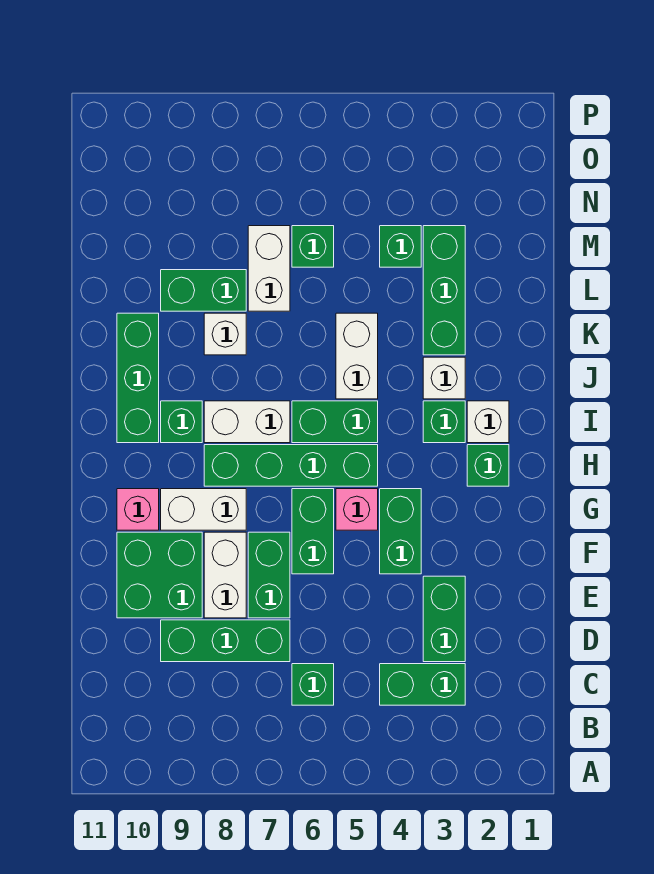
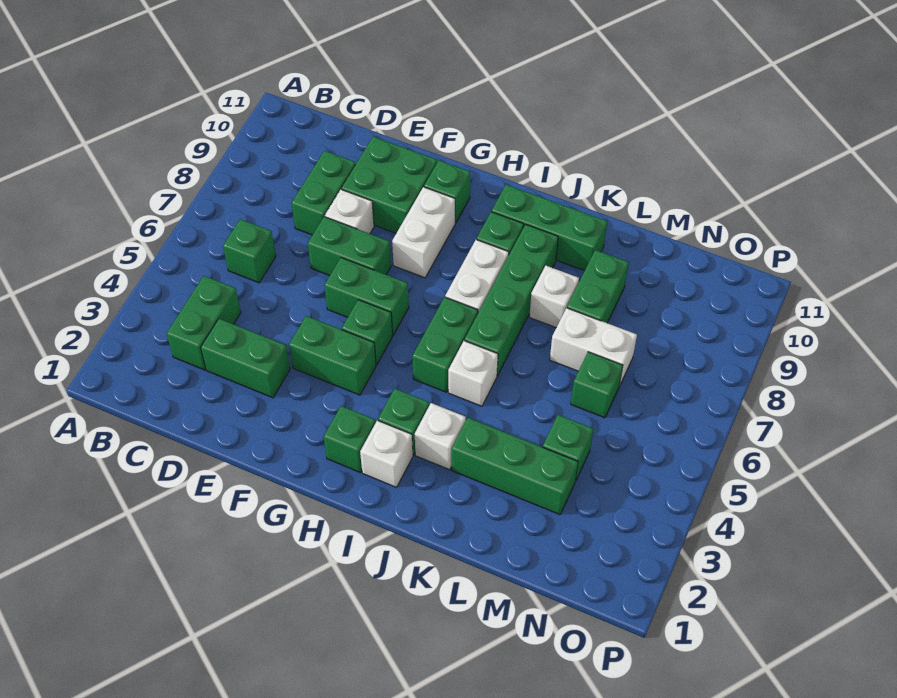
green 1x3 brick [161,620,290,662] -> green 1x2 brick [292,151,356,235]
white 1x2 brick [204,532,246,618] -> white 1x1 brick [325,189,374,234]
pink 1x1 brick [336,489,378,530] -> green 1x1 brick [342,300,393,365]
pink 1x1 brick [117,489,159,530] -> green 1x1 brick [424,160,470,223]
green 1x4 brick [204,445,378,486] -> green 1x4 brick moved to [465,224,558,376]
white 1x2 brick [336,313,378,399] -> white 1x1 brick [448,341,498,406]

